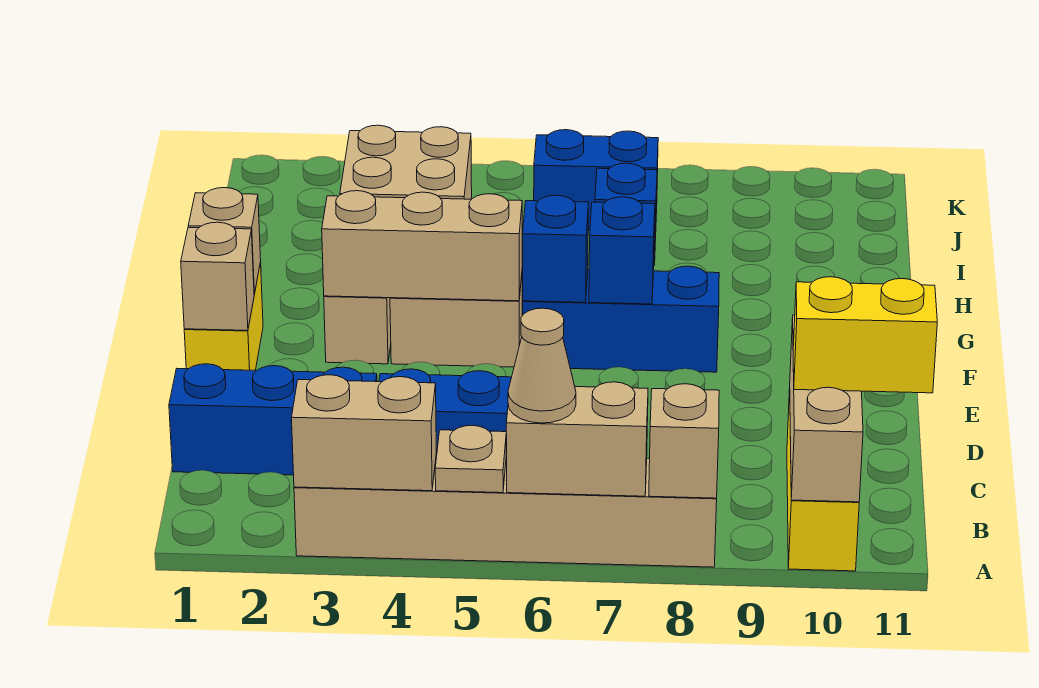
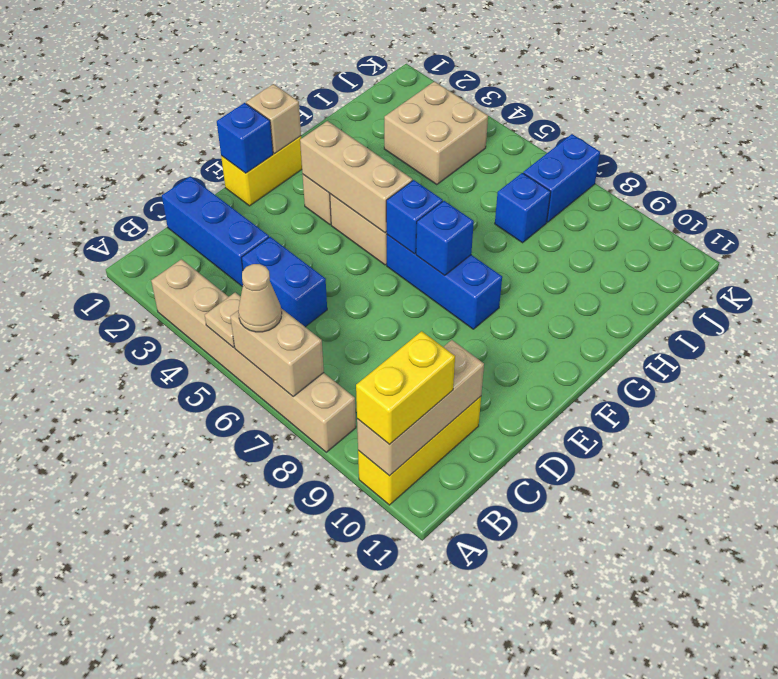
tan 1x2 brick [292,375,436,491] -> none
tan 1x1 brick [649,384,719,498] -> none
yellow 1x2 brick [793,277,937,393] -> yellow 1x2 brick turned to [356,331,455,445]
tan 1x1 brick [181,222,254,331] -> blue 1x1 brick [217,103,273,173]
blue 1x2 brick [534,130,658,231] -> blue 1x2 brick turned to [523,134,600,222]

